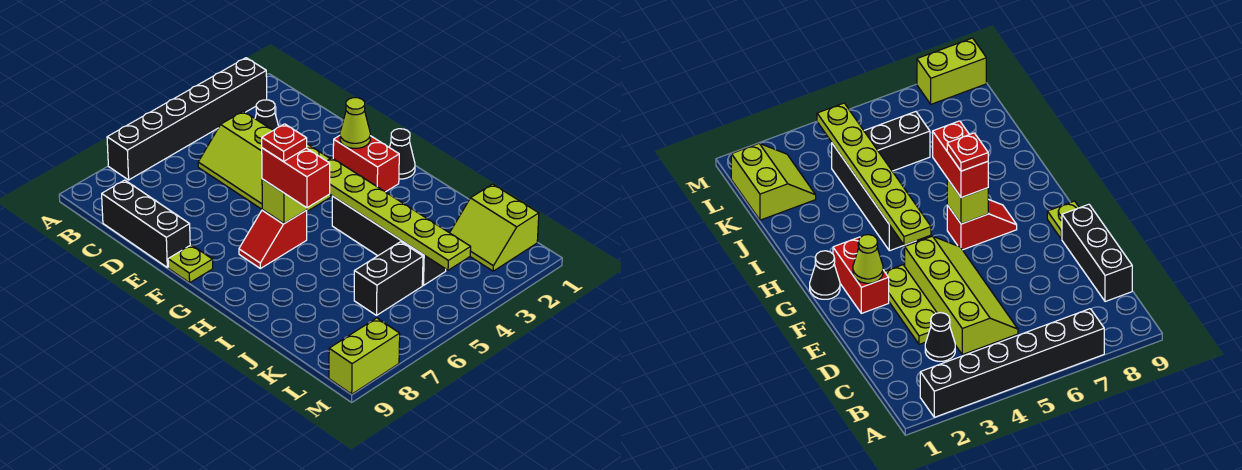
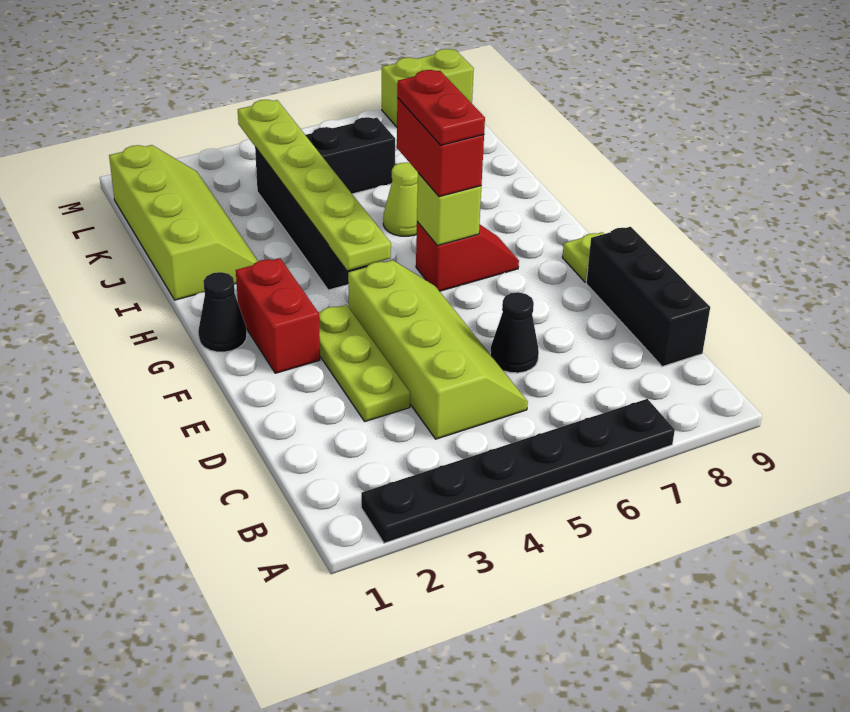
black 1x6 brick [107,58,267,180] -> black 1x6 plate [361,399,675,543]
black 1x1 cone [255,100,279,130] -> black 1x1 cone moved to [490,292,539,373]
lime 1x1 cone [340,98,370,148] -> lime 1x1 cone moved to [383,162,418,236]
red 1x1 plate [262,124,307,162] -> red 1x2 plate [397,70,485,145]
lime 2x2 slope [450,184,539,271] -> lime 2x4 slope [109,145,258,300]

